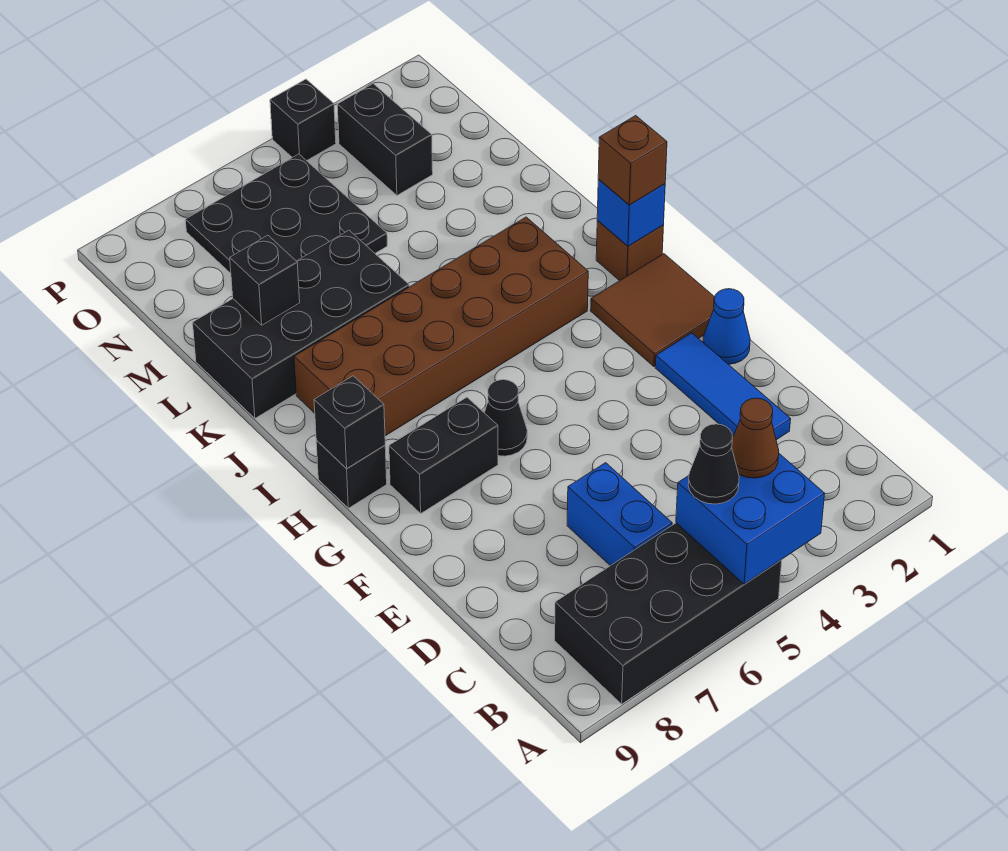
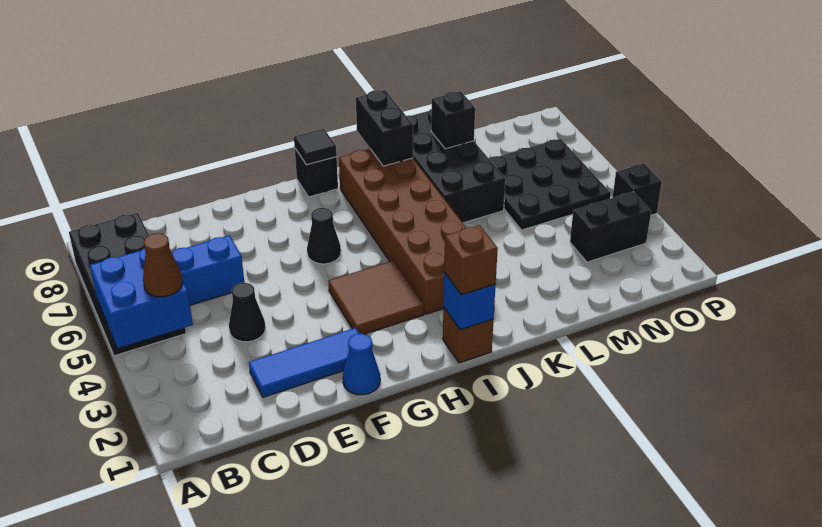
black 1x1 cone [688,424,739,504] -> black 1x1 cone moved to [229,283,266,342]
brown 2x2 tile [591,254,714,366] -> brown 2x2 tile moved to [328,260,424,334]
black 1x2 brick [389,397,498,513] -> black 1x2 brick moved to [356,90,413,166]
black 1x1 brick [314,376,385,469] -> black 1x1 tile [294,129,337,165]

